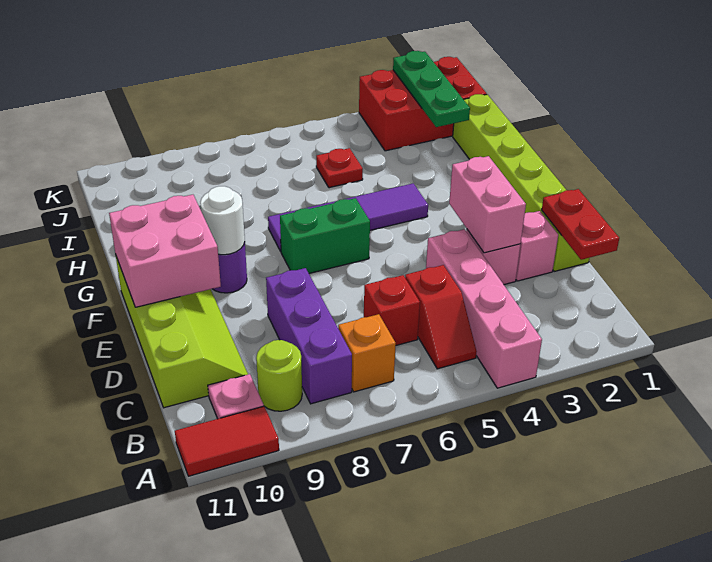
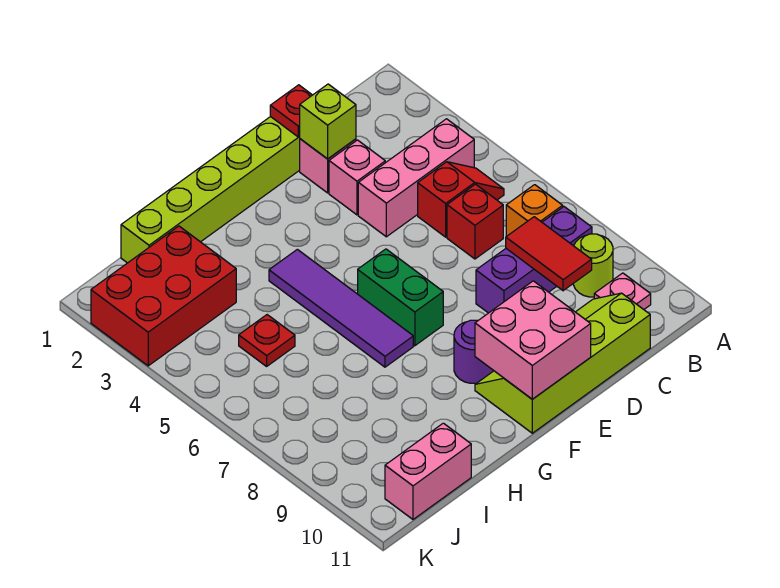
pink 1x4 brick [426,229,542,388] -> pink 1x3 brick [358,119,474,237]
red 1x2 tile [175,406,279,476] -> red 1x2 tile moved to [506,217,592,291]
red 1x2 plate [542,189,619,260] -> red 1x1 plate [270,85,312,137]
none -> lime 1x1 brick [299,84,356,159]
pink 1x2 brick [449,156,526,253] -> pink 1x2 brick moved to [385,423,471,519]
white 1x1 round brick [200,186,245,255] -> none
green 1x3 plate [393,51,470,127] -> none
red 2x3 brick [359,57,487,151] -> red 2x3 brick turned to [91,226,236,366]

